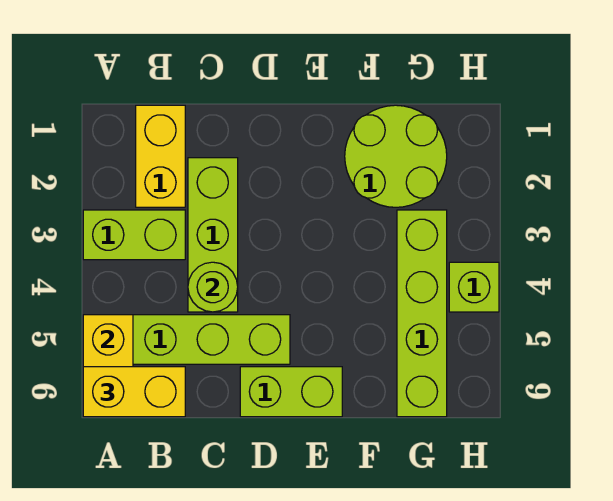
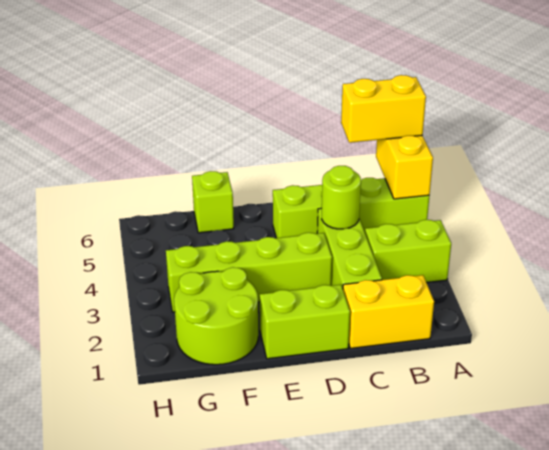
yellow 1x2 brick [136,105,185,207] -> yellow 1x2 brick turned to [343,275,434,349]
lime 1x2 brick [240,367,342,417] -> lime 1x2 brick moved to [260,285,350,359]
lime 1x4 brick [397,210,447,417] -> lime 1x4 brick turned to [166,233,332,312]
lime 1x1 brick [449,262,499,312] -> lime 1x1 brick moved to [192,171,234,233]

